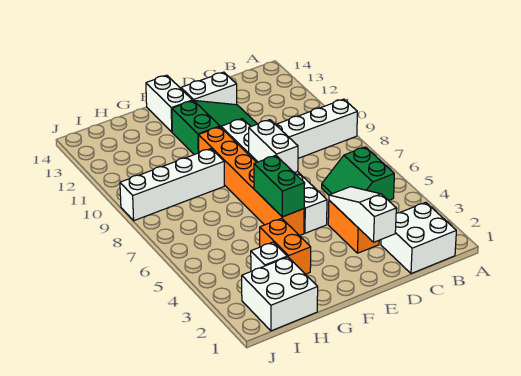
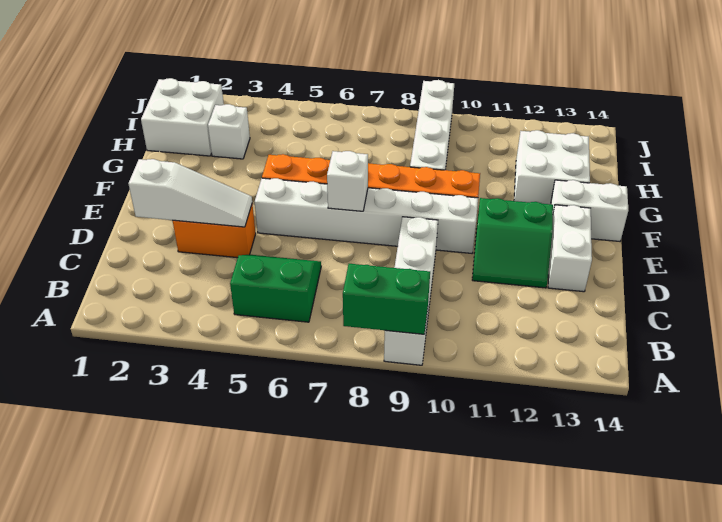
white 2x2 brick [381,202,456,274] -> white 2x2 brick moved to [514,130,590,204]
green 2x3 slope [172,100,257,155] -> green 2x2 slope [472,198,553,288]
white 1x2 brick [249,120,298,173] -> white 1x1 brick [327,151,368,211]
green 1x2 brick [254,155,305,217] -> green 1x2 brick moved to [343,264,430,334]
orange 1x2 brick [260,218,311,274] -> none

